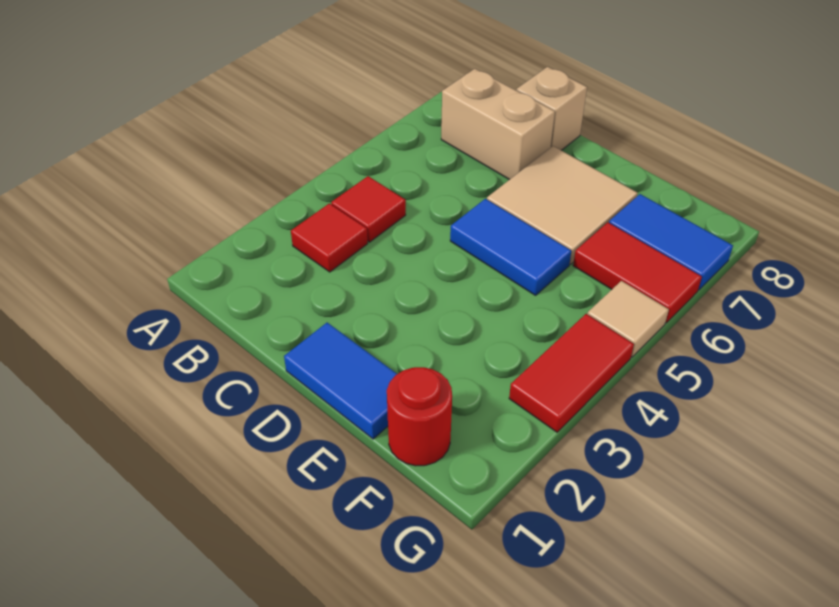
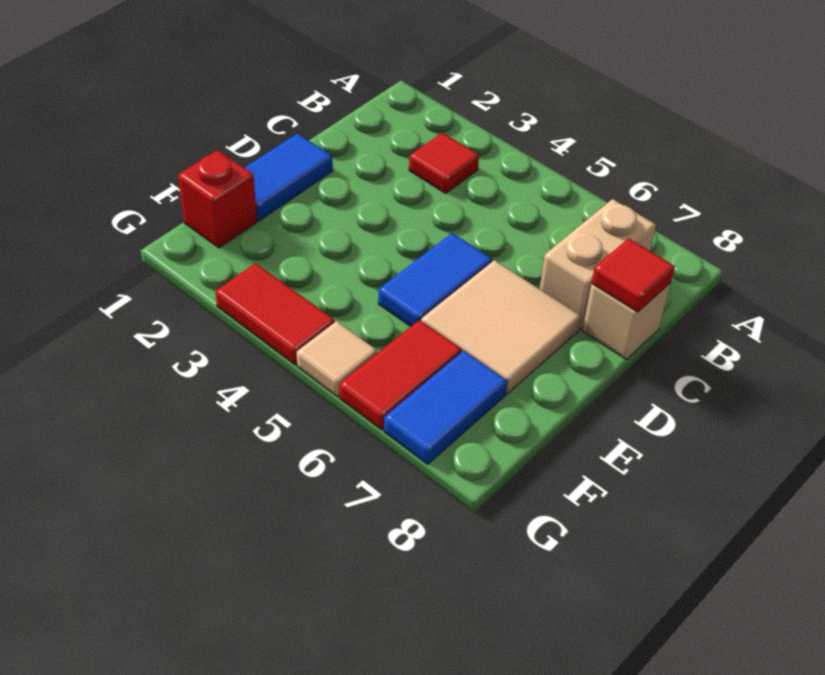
red 1x1 tile [331,176,406,242] -> red 1x1 tile moved to [592,238,675,312]
red 1x1 round brick [387,367,452,466] -> red 1x1 brick [178,150,257,248]

